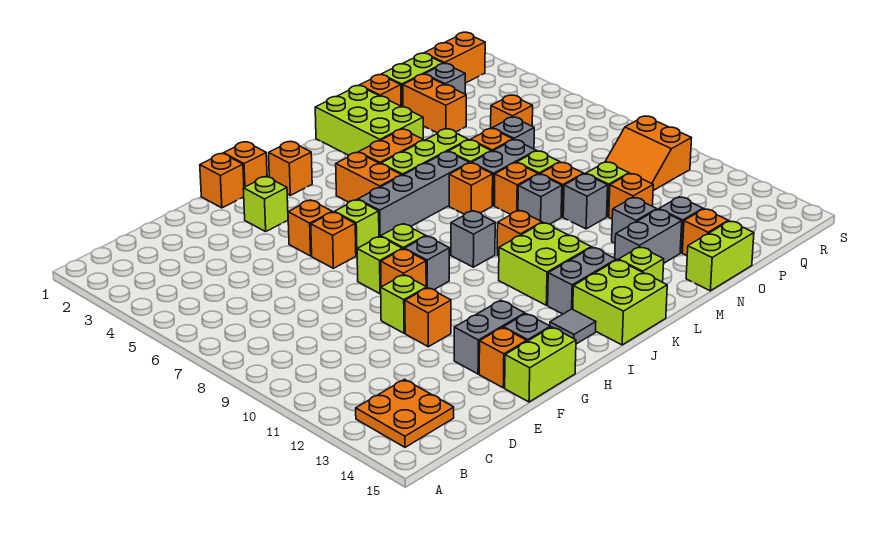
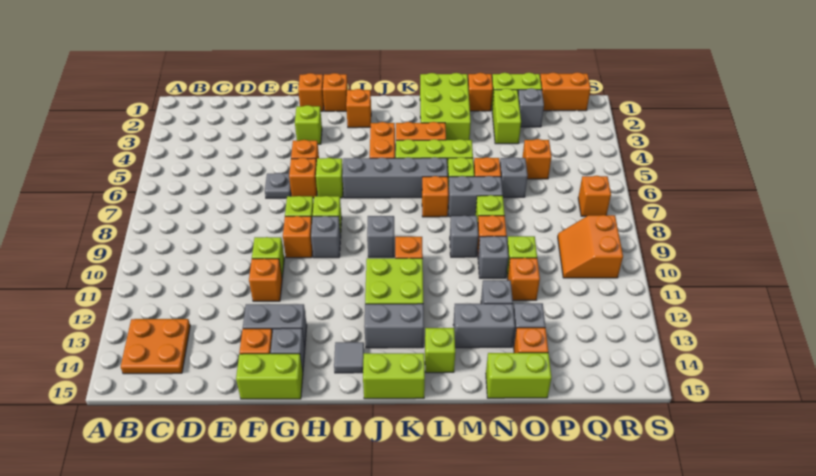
none -> grey 1x1 plate [265,173,291,198]
lime 2x2 brick [573,260,667,345] -> lime 1x2 brick [363,353,425,399]
orange 1x1 brick [494,163,538,214] -> orange 1x1 brick moved to [578,176,611,216]
orange 1x2 brick [403,74,466,133] -> lime 1x2 brick [492,88,521,144]

